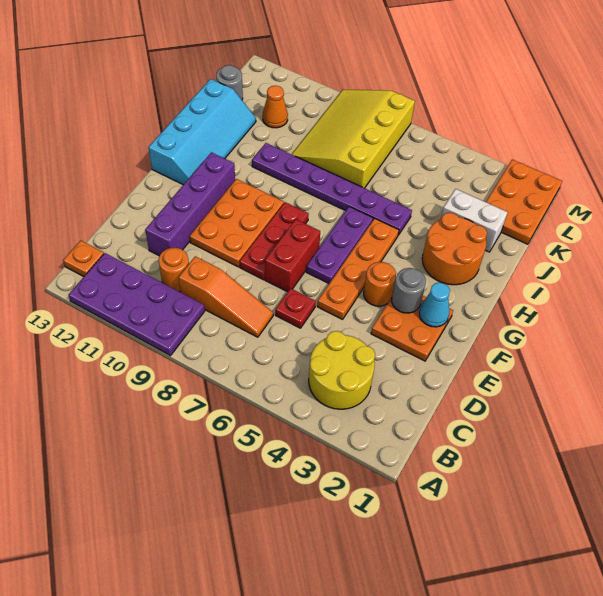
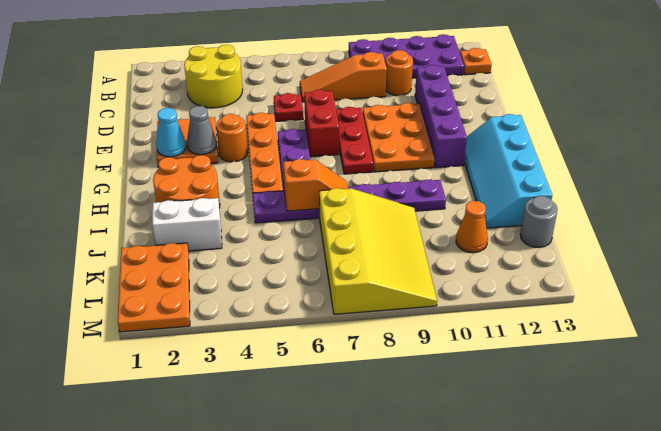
grey 1x1 round brick [392,268,426,313] -> grey 1x1 cone [187,106,217,155]
none -> orange 1x2 slope [283,159,348,211]

